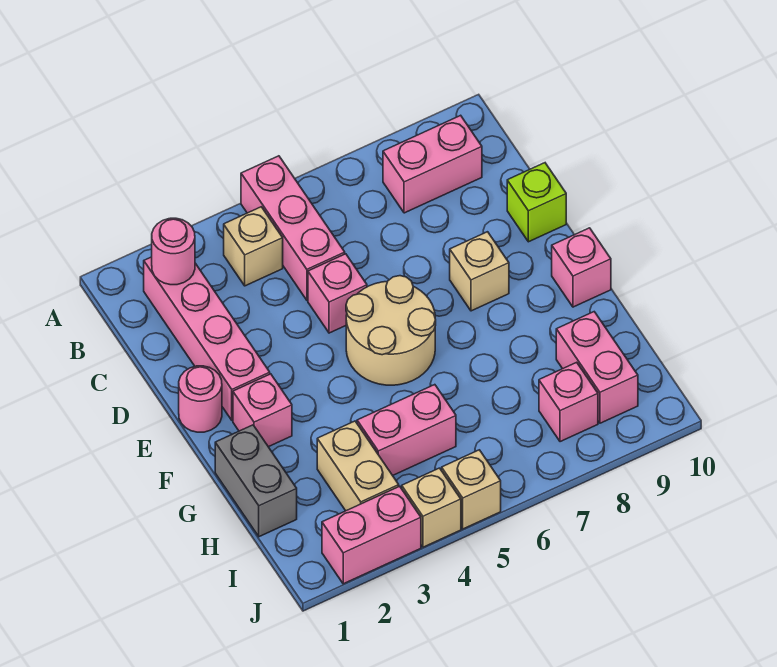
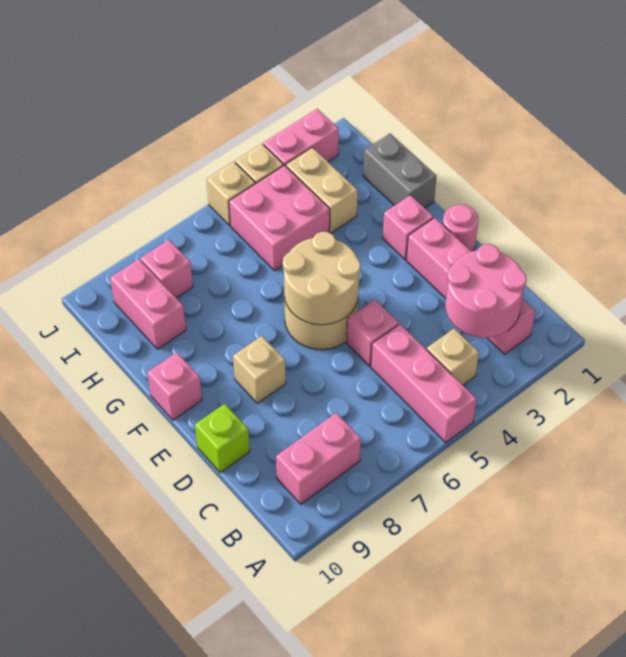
pink 1x1 round brick [152,218,195,285] -> pink 2x2 round brick [446,244,526,338]
none -> tan 2x2 round brick [283,232,361,325]
pink 1x2 brick [357,385,456,476] -> pink 2x2 brick [229,165,330,271]

